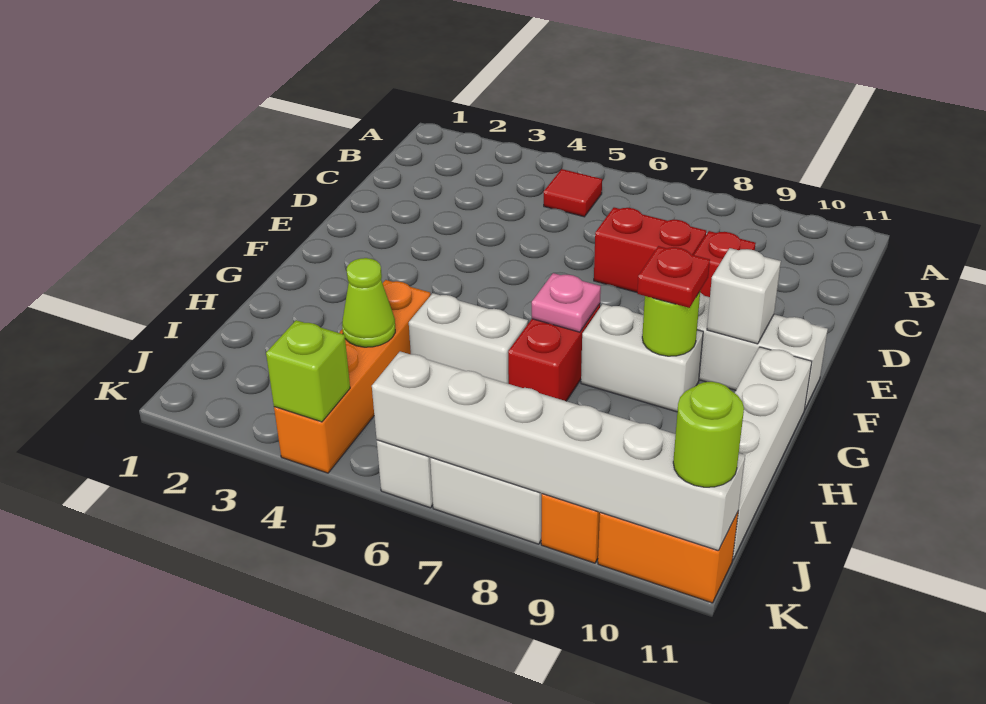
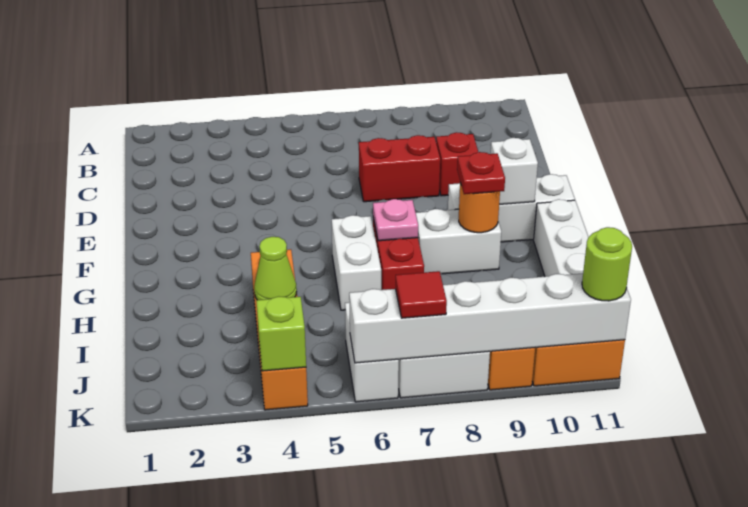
red 1x1 tile [544,169,602,217] -> red 1x1 tile moved to [396,271,447,318]
lime 1x1 round brick [642,292,700,356] -> orange 1x1 round brick [459,182,500,233]
white 1x2 brick [409,293,528,384] -> white 1x2 brick turned to [332,215,381,310]

